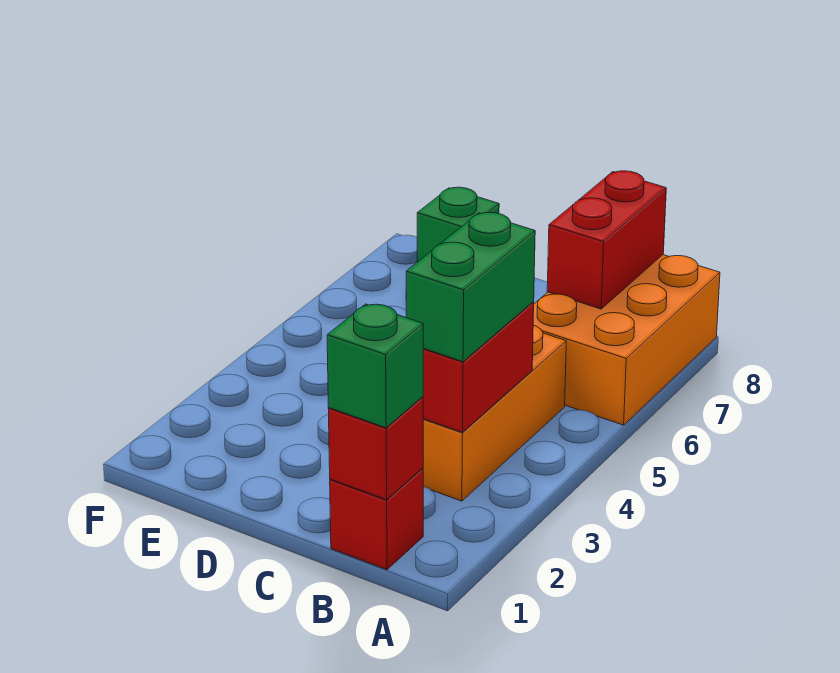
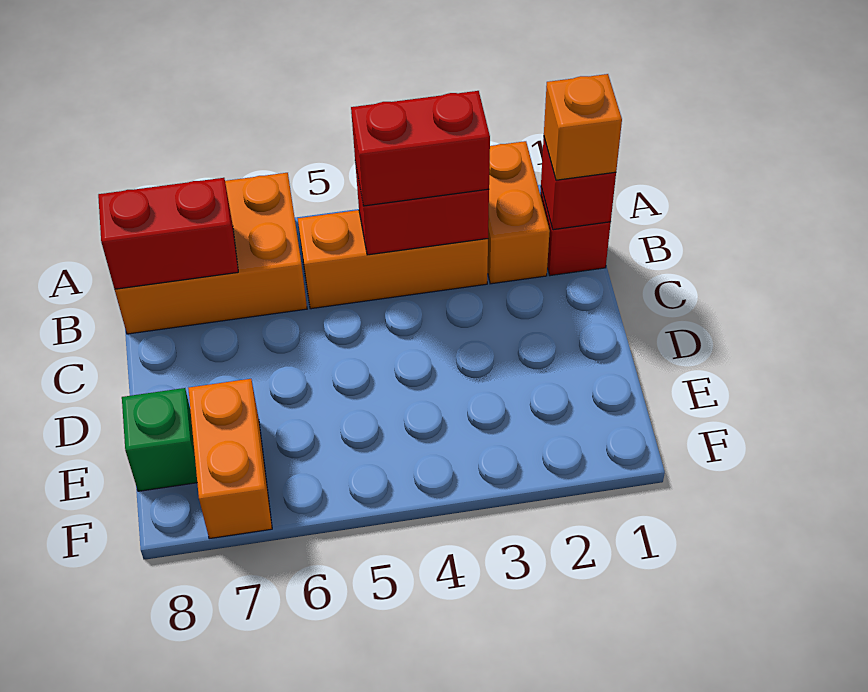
none -> orange 1x2 brick [488,141,550,284]
green 1x1 brick [327,304,423,428] -> orange 1x1 brick [544,74,622,180]
green 1x2 brick [406,212,535,362] -> red 1x2 brick [351,91,490,206]
none -> orange 1x2 brick [188,379,272,539]

